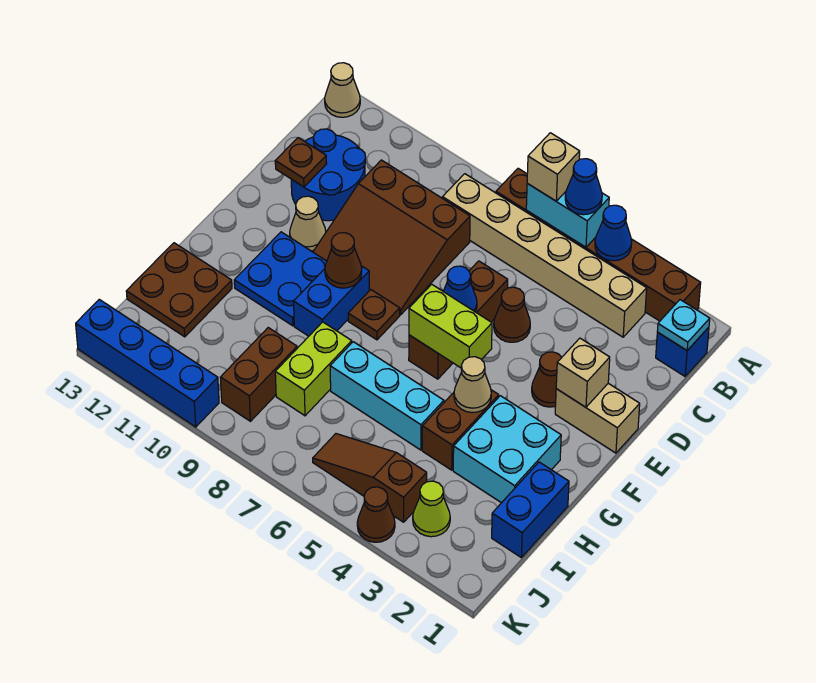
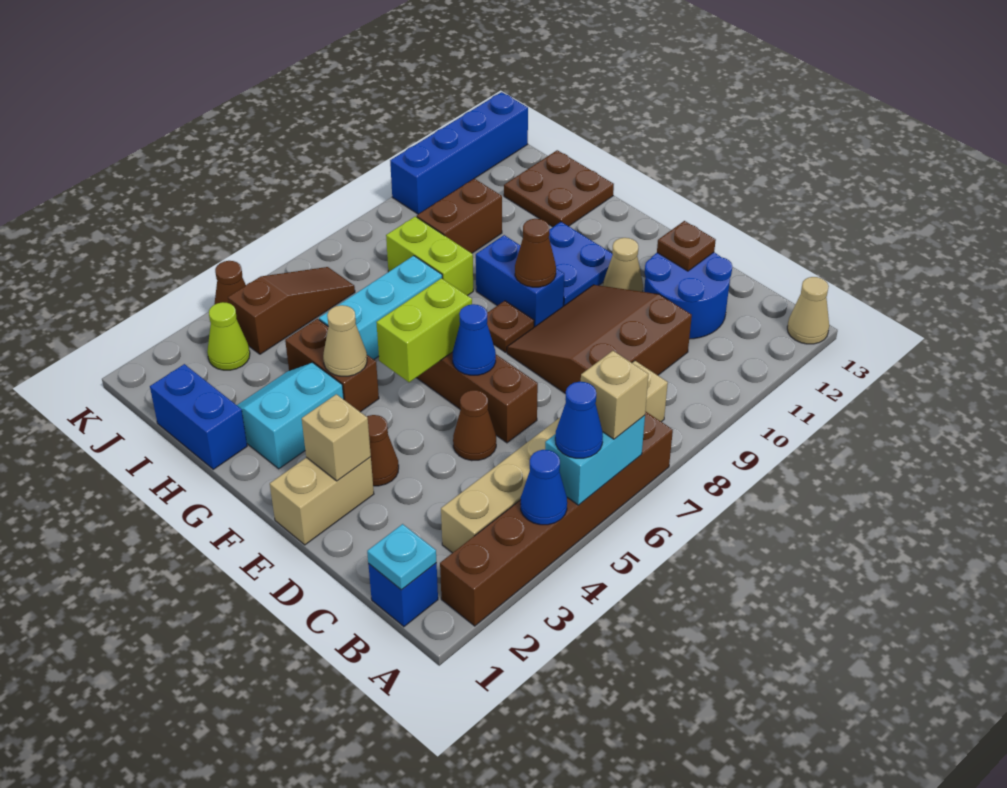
cyan 2x2 brick [453,396,561,503] -> cyan 2x2 slope [237,363,344,469]
brown 1x2 brick [220,328,297,421] -> brown 1x2 brick turned to [417,179,502,253]

